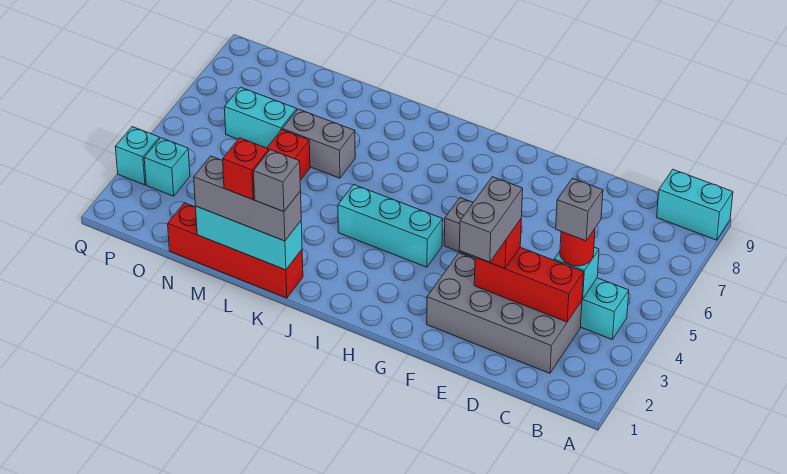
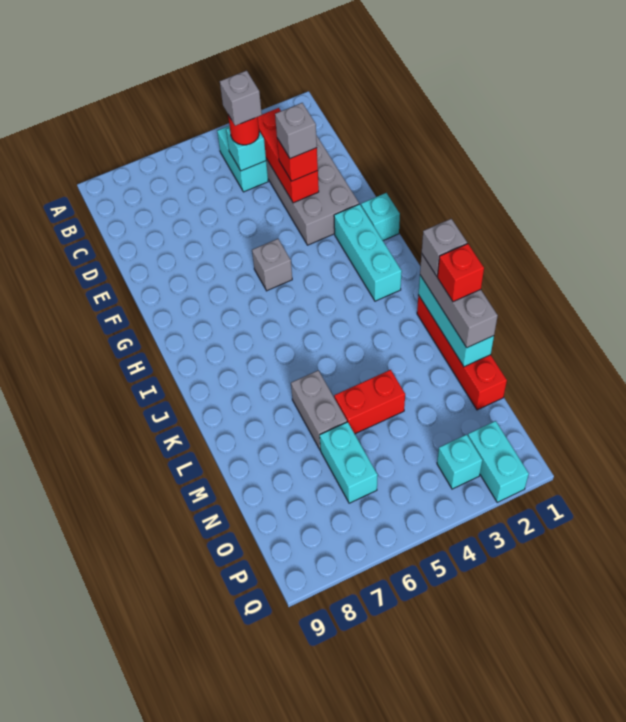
cyan 1x2 brick [657,170,733,240] -> cyan 1x2 brick moved to [468,421,529,502]
grey 1x2 brick [459,177,523,262] -> grey 1x1 brick [275,103,317,159]
cyan 1x3 brick [338,185,443,267] -> cyan 1x3 brick moved to [334,204,402,301]
cyan 1x1 brick [115,127,160,185] -> cyan 1x1 brick moved to [361,193,400,241]

